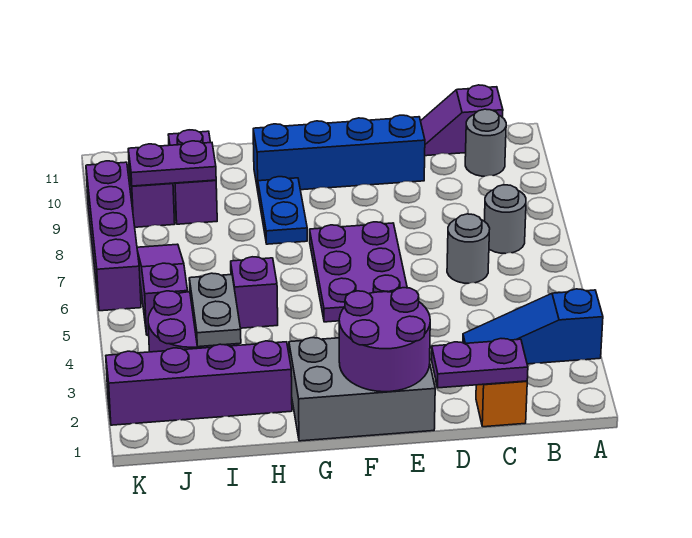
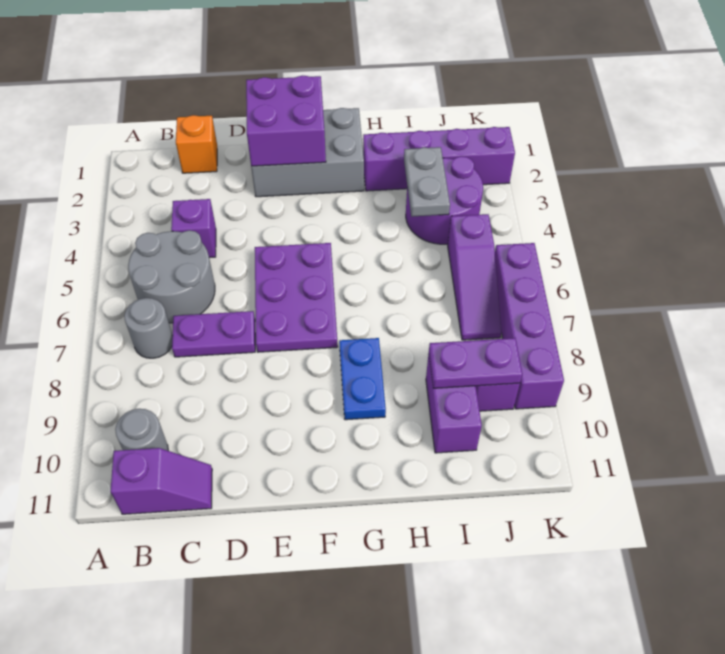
blue 1x3 slope [463,289,603,364] -> none
purple 1x2 plate [431,339,528,388] -> purple 1x2 plate moved to [172,311,255,357]
grey 1x1 round brick [447,214,490,283] -> grey 2x2 round brick [128,230,215,323]
blue 1x4 brick [253,115,425,190] -> none
purple 2x2 round brick [339,288,430,392] -> purple 2x2 brick [246,76,326,166]
purple 1x1 brick [231,257,278,328] -> purple 1x1 brick moved to [171,199,216,258]

